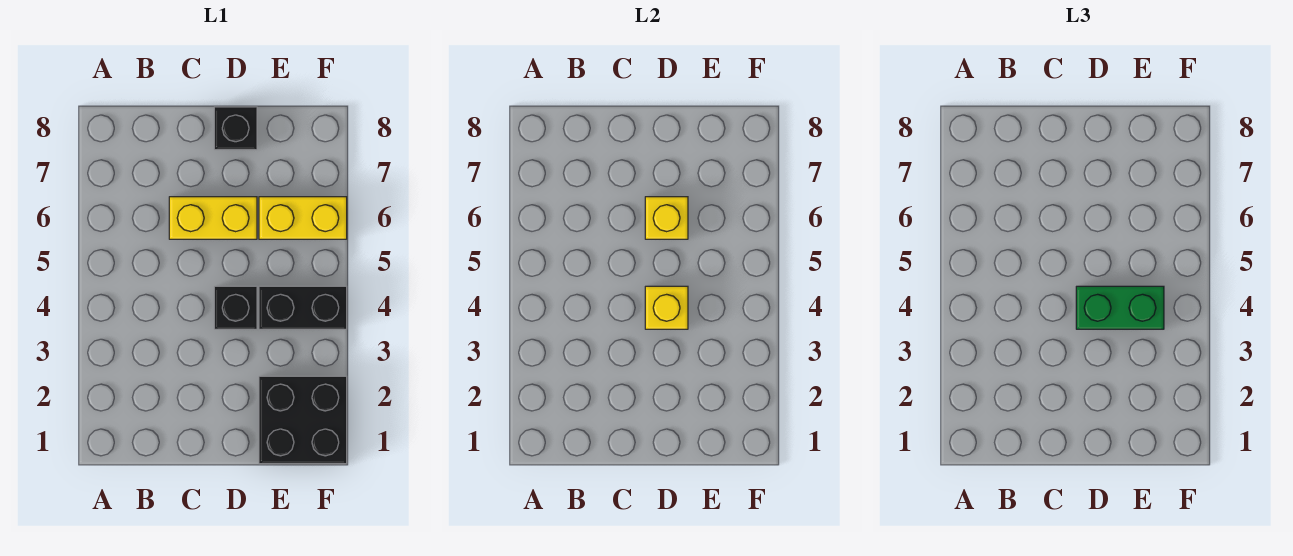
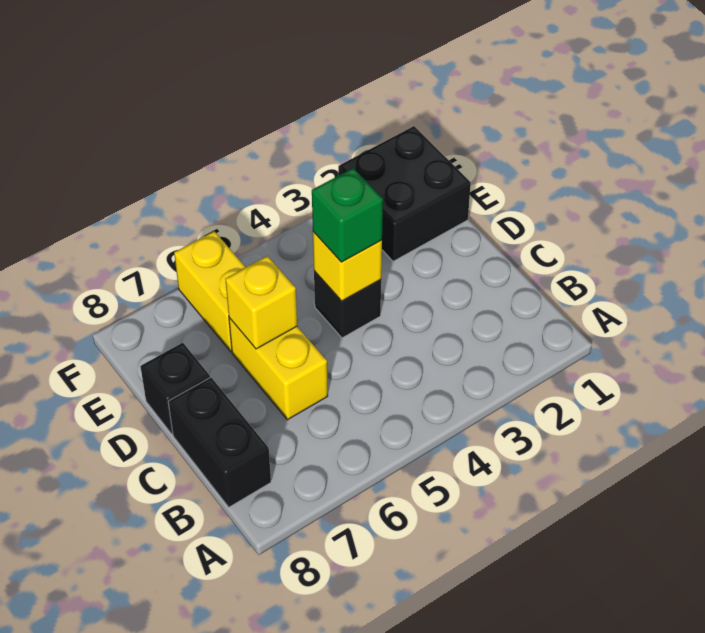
green 1x2 brick [1076,286,1164,329] -> green 1x1 brick [312,168,383,262]
black 1x2 brick [259,286,347,329] -> black 1x2 brick moved to [168,378,271,507]

